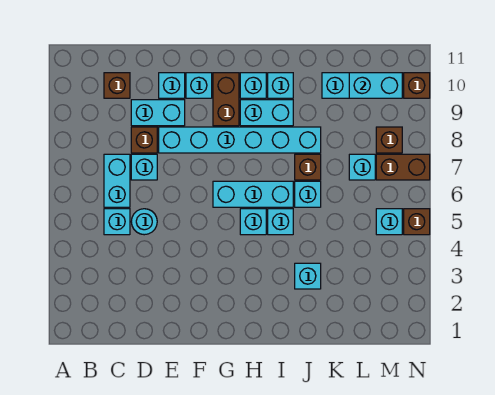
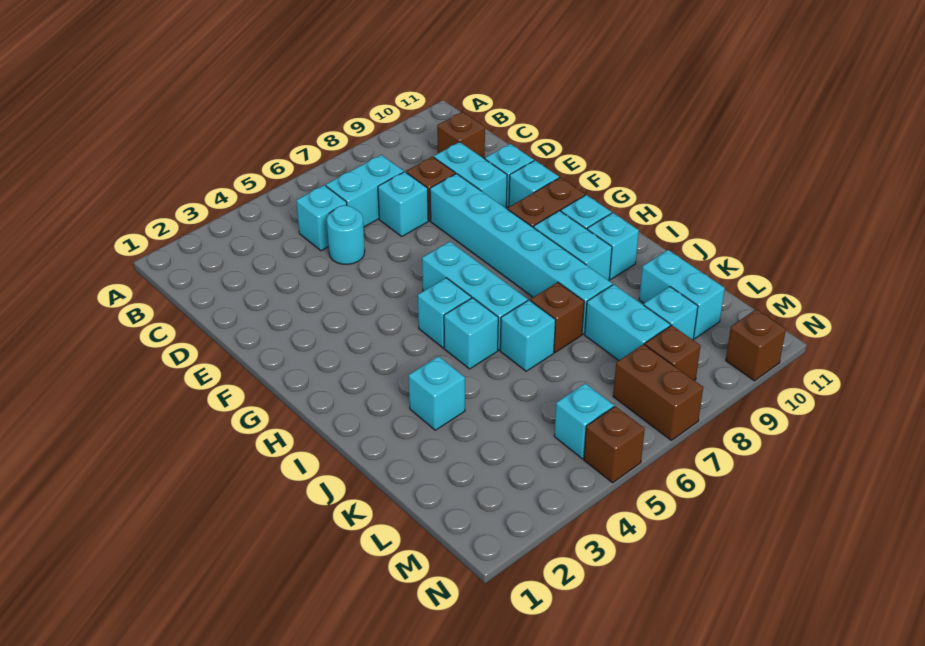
cyan 1x1 brick [349,154,375,180] -> cyan 1x1 brick moved to [644,287,698,340]
cyan 1x2 brick [349,73,402,98] -> cyan 1x2 brick moved to [585,284,670,360]

